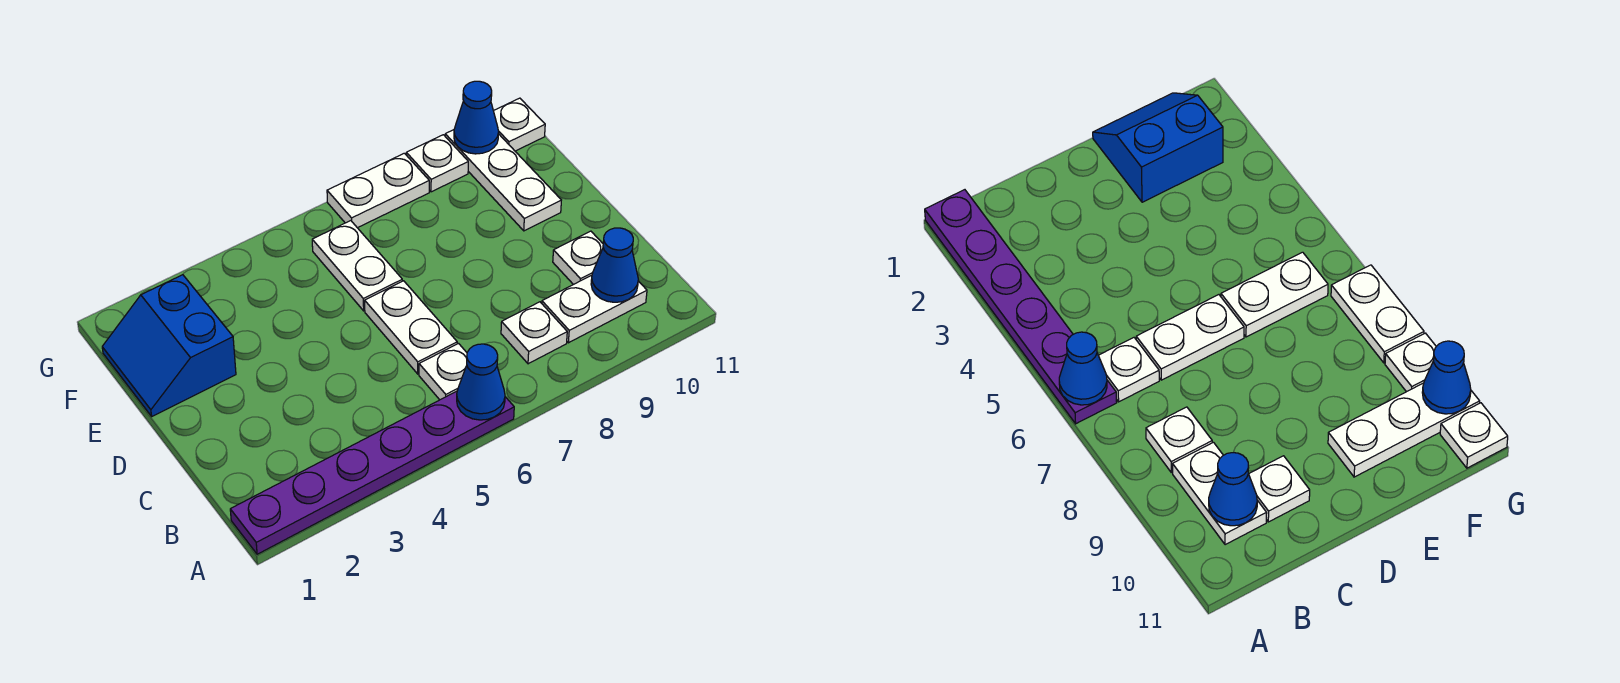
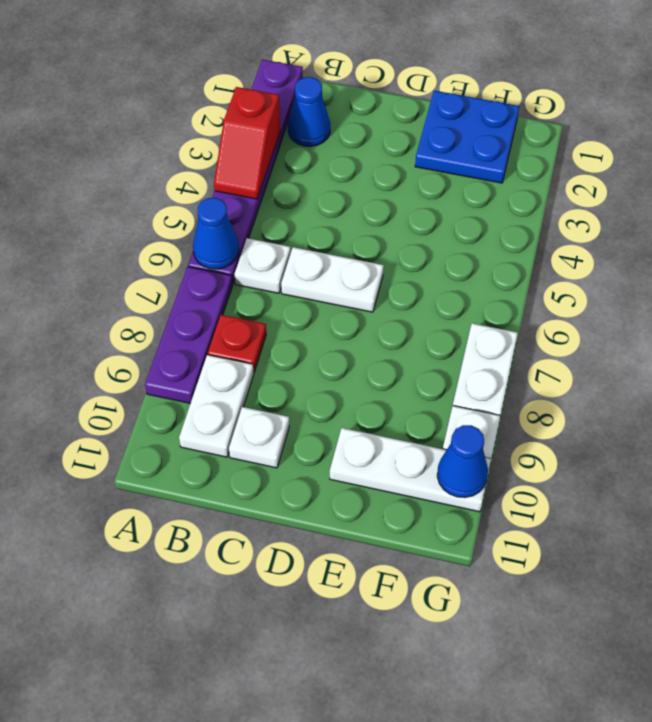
none -> red 1x2 slope [214,87,280,199]
none -> purple 1x3 plate [145,267,233,403]
white 1x1 plate [501,302,567,364] -> red 1x1 plate [208,315,266,372]
blue 1x1 cone [591,228,638,302] -> blue 1x1 cone moved to [288,77,330,147]
blue 2x2 slope [102,275,236,416] -> blue 2x2 plate [415,91,519,183]
white 1x2 plate [312,221,402,311] -> none
white 1x1 plate [494,98,545,151] -> none

